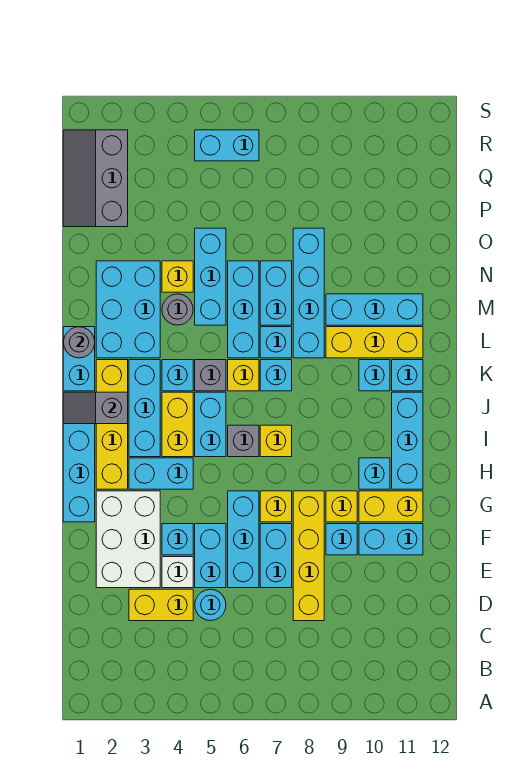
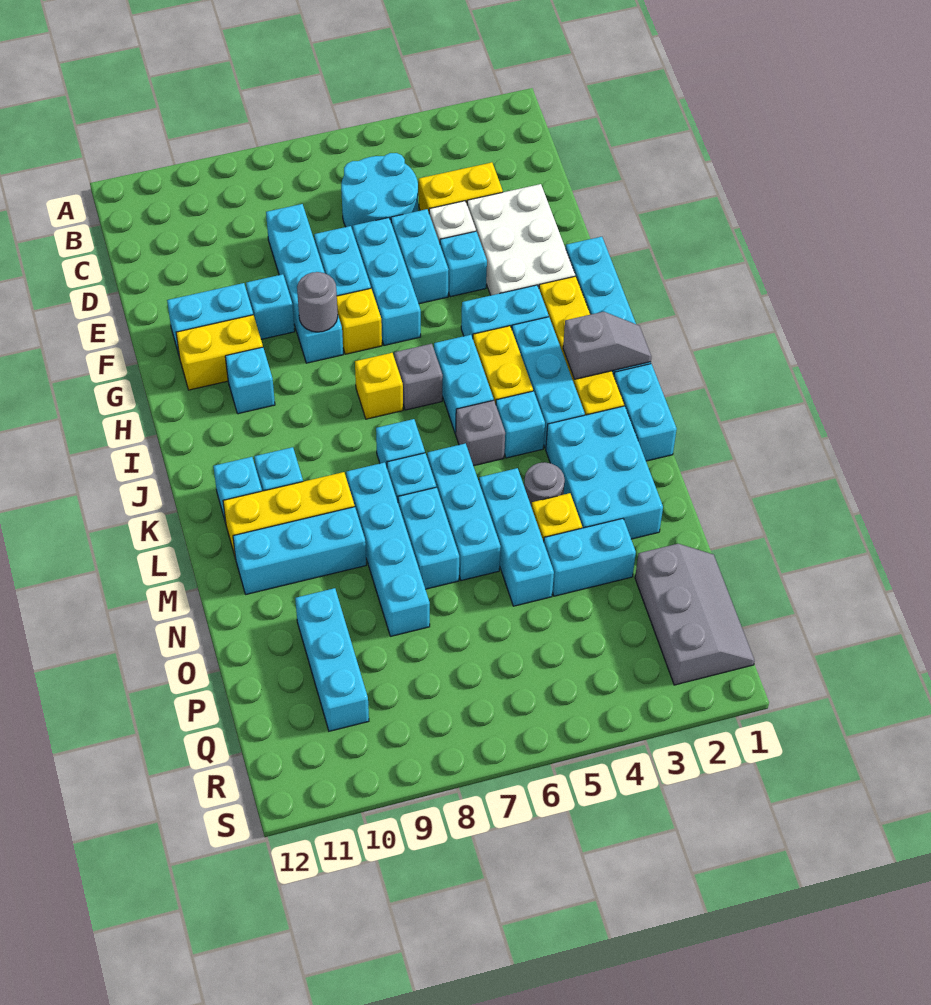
cyan 1x1 round brick [195,589,226,621] -> cyan 2x2 round brick [341,153,418,231]
yellow 1x4 brick [293,491,324,621] -> cyan 1x4 brick [266,204,343,363]
yellow 1x1 brick [326,491,357,522] -> none
cyan 1x3 brick [392,392,423,489] -> cyan 1x3 brick moved to [295,588,369,731]
yellow 1x1 brick [228,360,259,391] -> none
grey 1x1 round brick [63,327,95,358] -> grey 1x1 round brick moved to [297,272,338,332]
cyan 1x2 brick [195,130,259,161] -> cyan 1x2 brick moved to [544,519,636,596]

